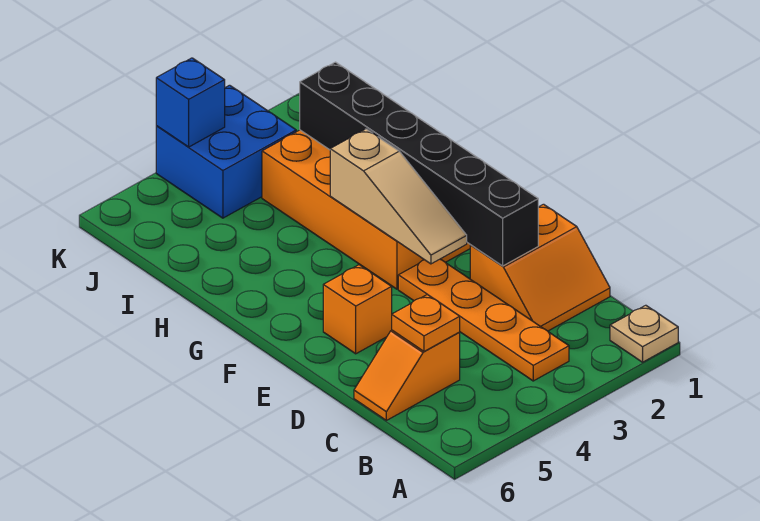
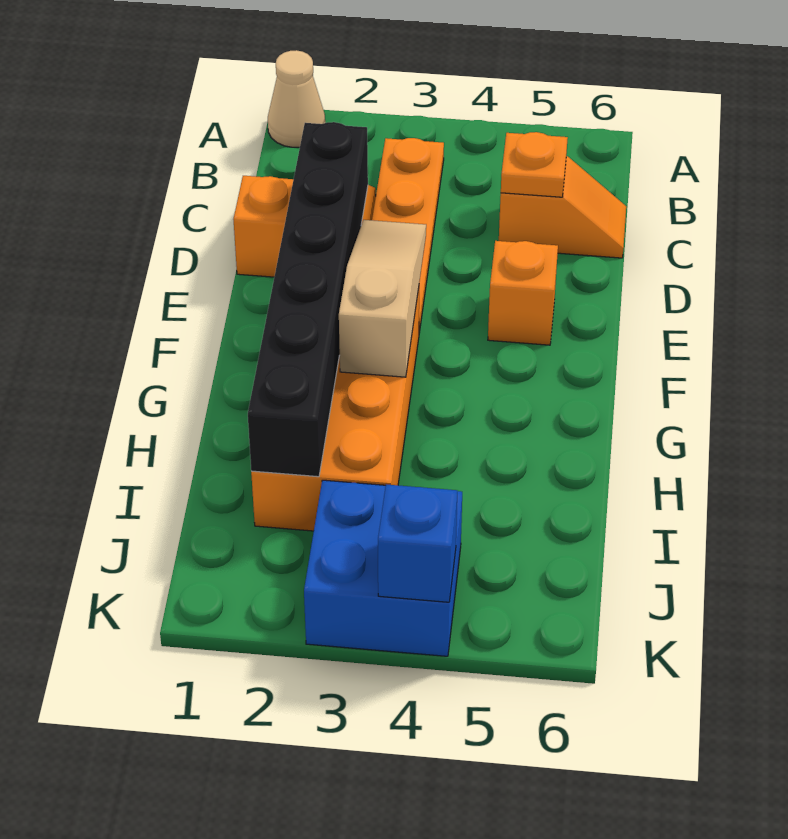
tan 1x1 plate [610,305,678,362] -> tan 1x1 cone [268,50,325,147]

